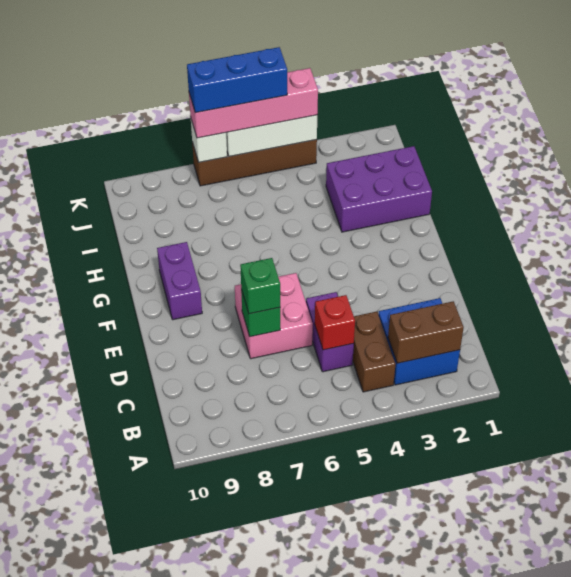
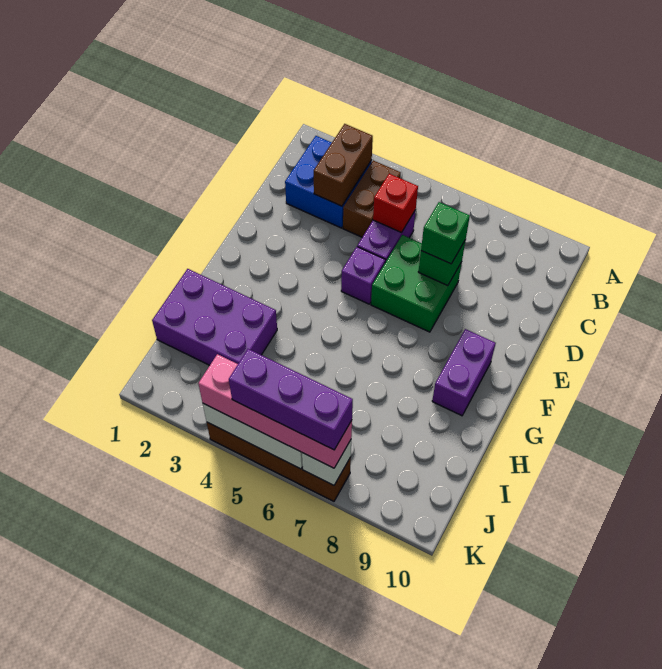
brown 1x2 brick [388,301,464,363] -> brown 1x2 brick turned to [314,124,373,206]
pink 2x2 brick [235,273,313,359] -> green 2x2 brick [371,235,462,332]
none -> purple 1x1 brick [341,247,385,304]
blue 1x3 brick [187,47,287,113] -> purple 1x3 brick [229,349,353,450]

